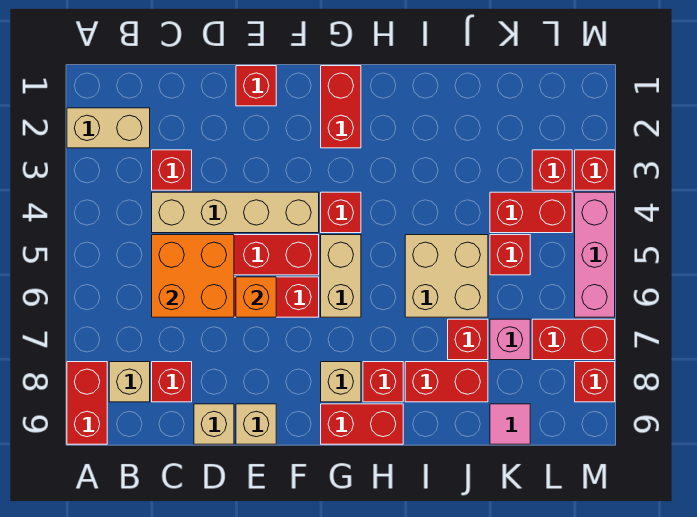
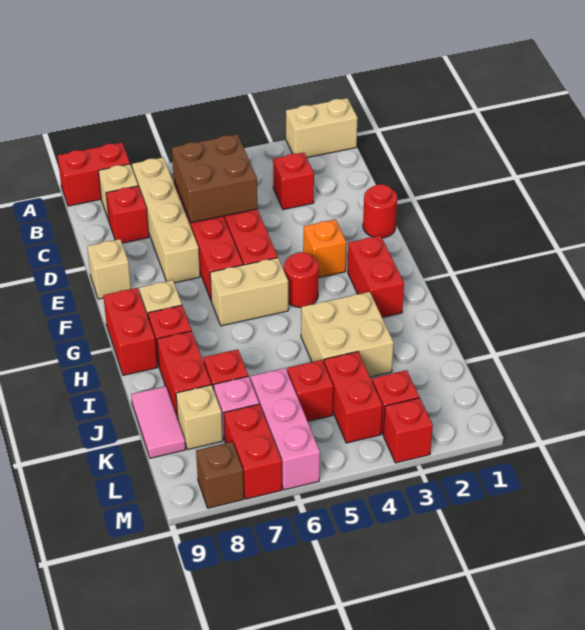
tan 1x2 brick [67,108,150,148] -> tan 1x2 brick turned to [286,98,358,157]
tan 1x4 brick [152,192,319,233] -> tan 1x4 brick moved to [132,157,200,283]
orange 2x2 brick [152,235,234,317] -> brown 2x2 brick [172,134,257,223]
tan 1x1 brick [194,404,234,444] -> tan 1x1 brick moved to [176,385,223,449]
red 1x1 brick [236,66,276,106] -> red 1x1 round brick [363,184,397,238]
orange 1x1 brick [236,277,276,317] -> orange 1x1 brick moved to [303,219,346,278]
red 1x2 brick [321,66,361,148] -> red 1x2 brick turned to [348,236,404,317]
red 1x1 brick [321,192,361,233] -> red 1x1 round brick [284,252,319,308]
tan 2x2 brick [405,235,488,317] -> tan 2x2 brick moved to [301,292,394,377]
pink 1x1 tile [490,404,530,444] -> pink 1x2 tile [131,386,186,458]
pink 1x3 brick [575,192,615,317] -> pink 1x3 brick turned to [251,368,320,490]
red 1x1 brick [575,362,615,402] -> brown 1x1 brick [196,442,244,508]

